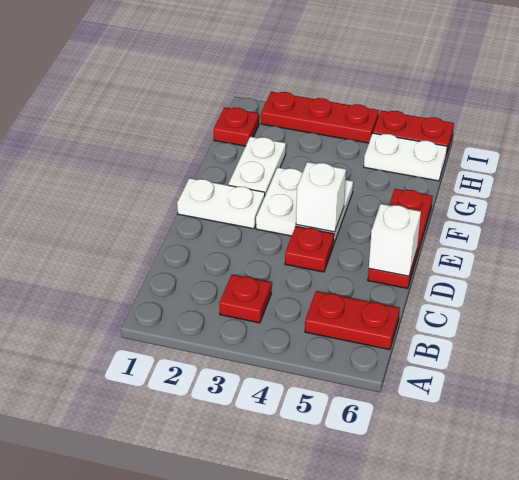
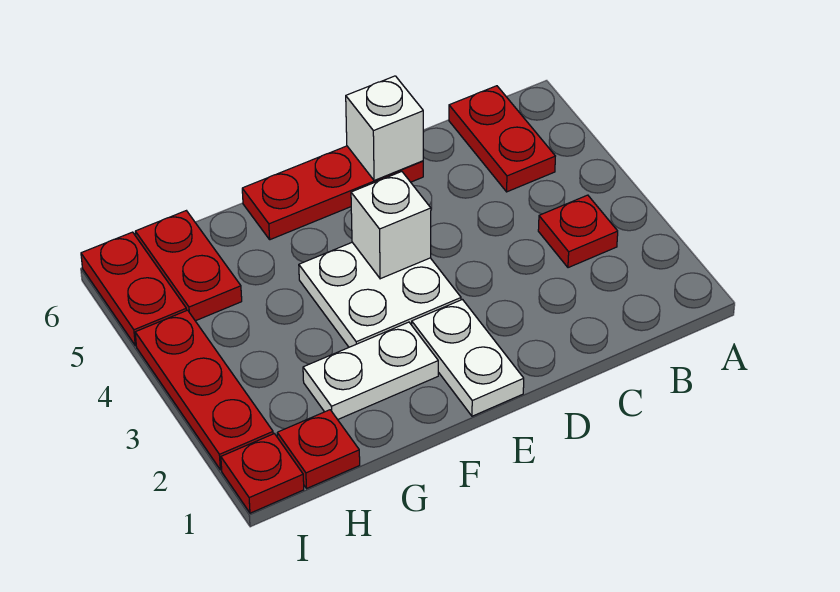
red 1x1 plate [285,226,334,272] -> red 1x1 plate moved to [221,434,304,513]
white 1x2 plate [364,133,447,181] -> red 1x2 plate [135,211,242,321]

